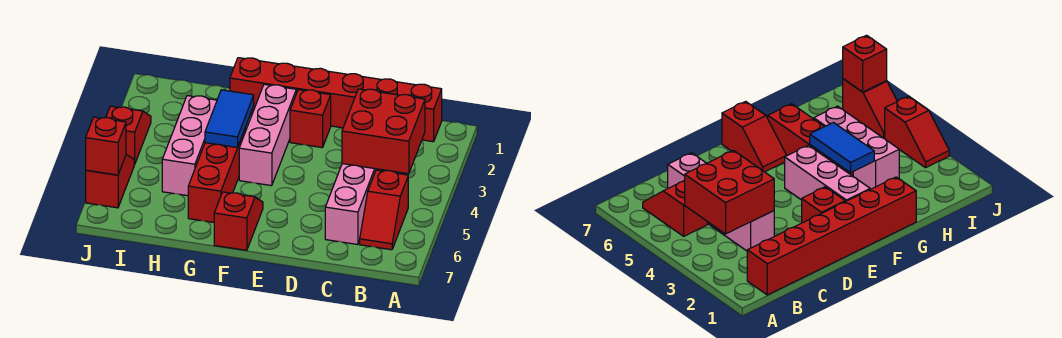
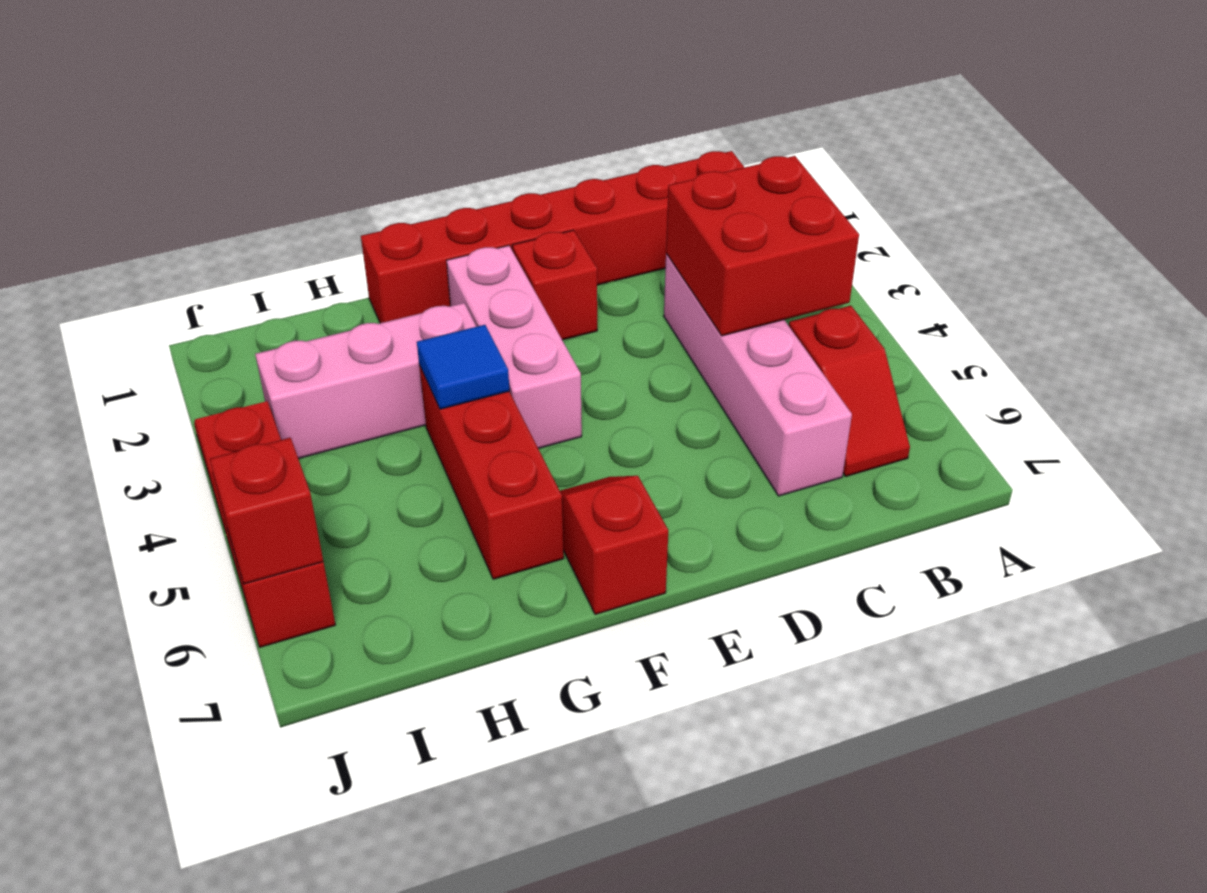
blue 1x2 tile [205,90,254,148] -> blue 1x1 tile [417,325,509,409]
pink 1x3 brick [162,96,217,196] -> pink 1x3 brick turned to [255,303,476,459]

